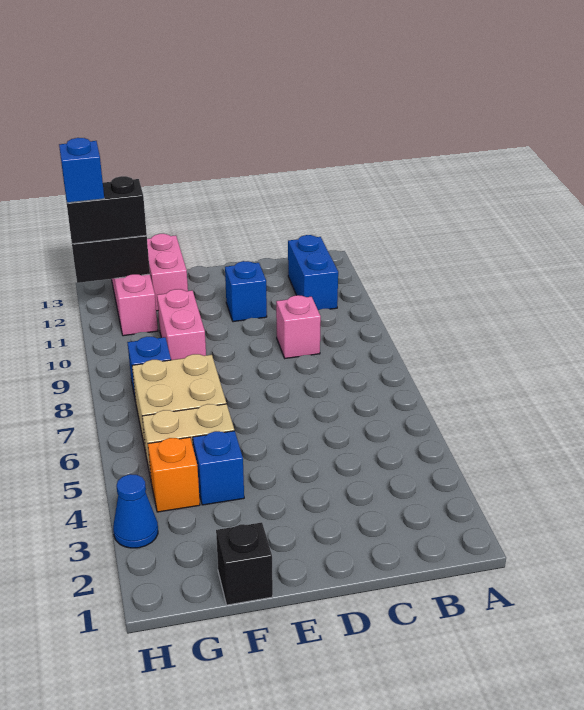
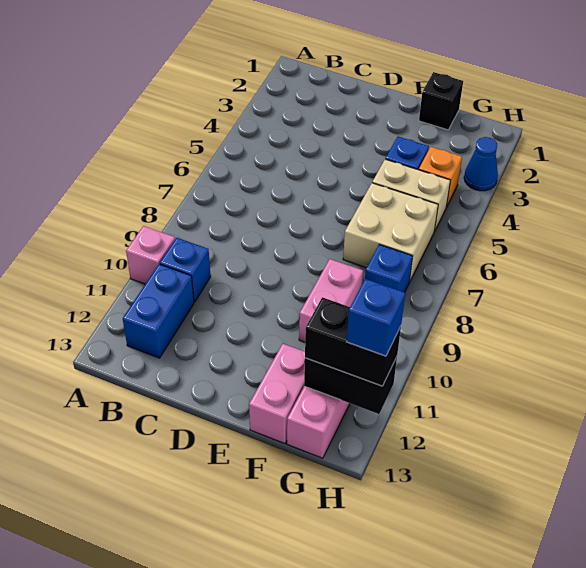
pink 1x1 brick [276,295,321,358] -> pink 1x1 brick moved to [126,226,175,284]
blue 1x1 brick [225,261,267,322] -> blue 1x1 brick moved to [160,238,211,302]

